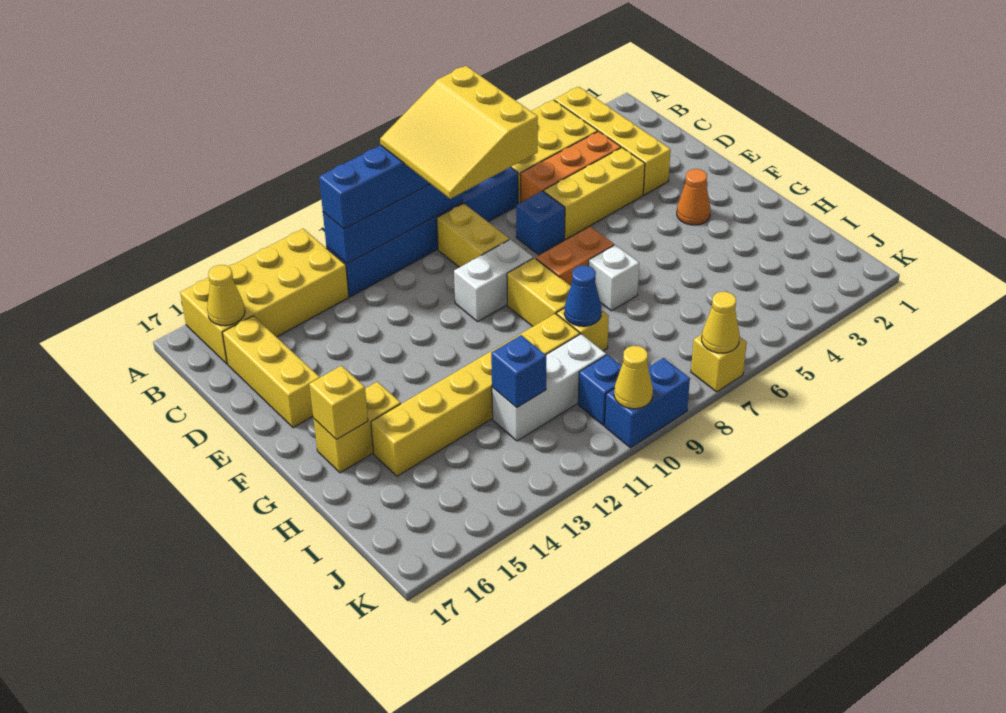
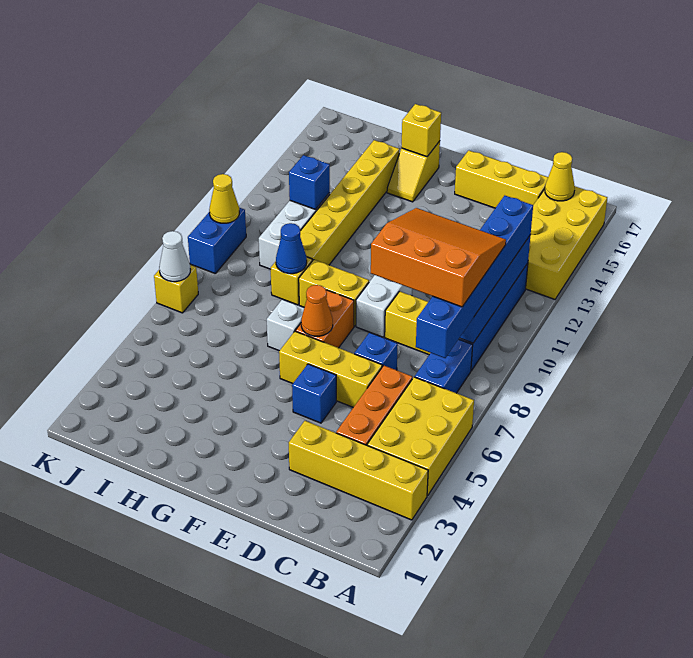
yellow 3x3 slope [380,66,538,199] -> orange 3x3 slope [371,208,506,307]
yellow 1x3 brick [544,148,645,239] -> yellow 1x3 brick turned to [279,331,382,407]
orange 1x1 cone [677,169,710,225] -> orange 1x1 cone moved to [301,285,333,336]
yellow 1x2 brick [314,382,401,473] -> yellow 1x2 slope [387,141,440,202]
blue 1x1 brick [578,355,622,425] -> blue 1x1 brick moved to [292,364,336,423]
yellow 1x1 cone [702,292,740,353] -> white 1x1 cone [159,231,190,282]

